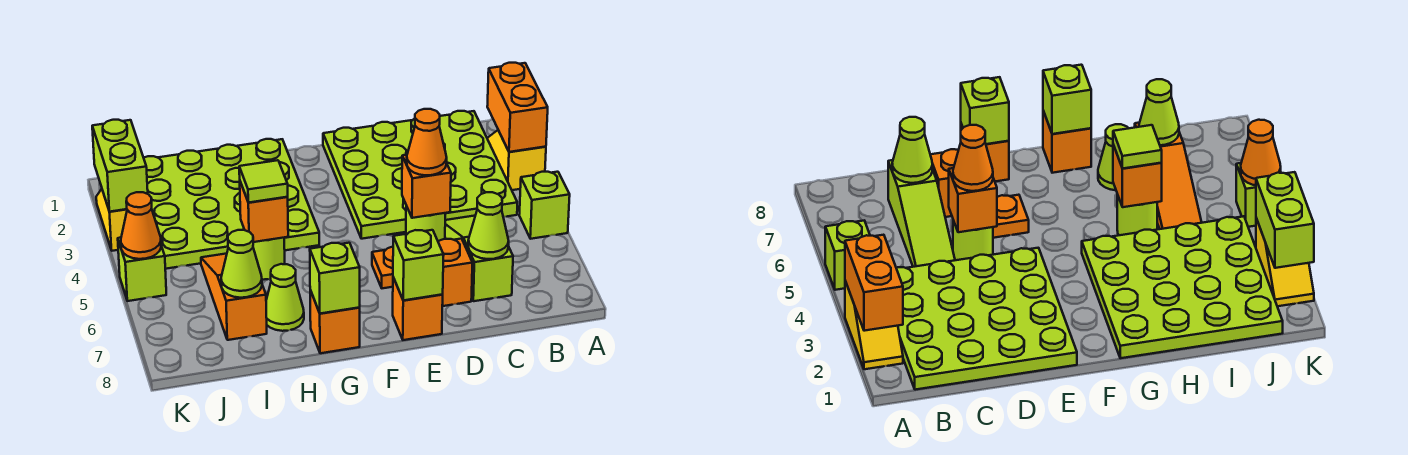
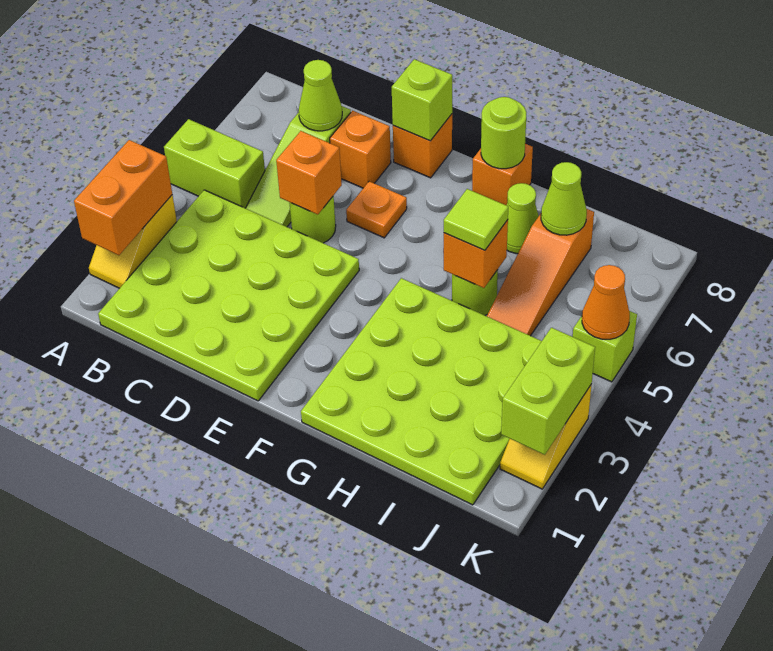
lime 1x1 brick [519,172,570,239] -> lime 1x2 brick [164,119,265,208]
orange 1x1 cone [407,109,447,175] -> none
lime 1x1 brick [310,243,360,314] -> lime 1x1 round brick [481,97,527,169]

